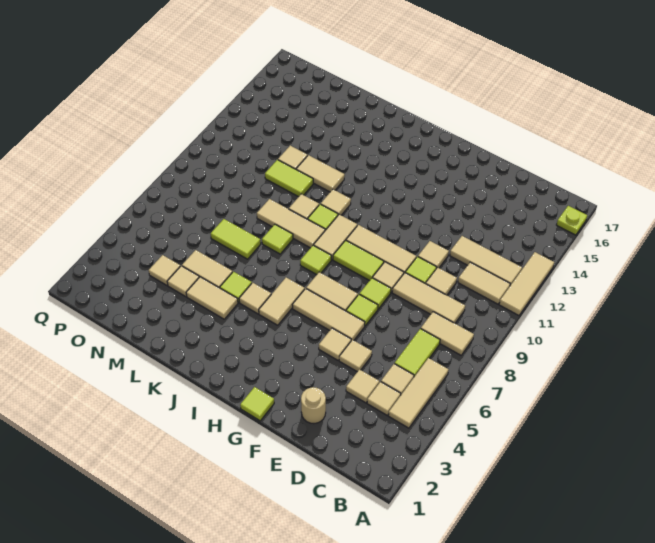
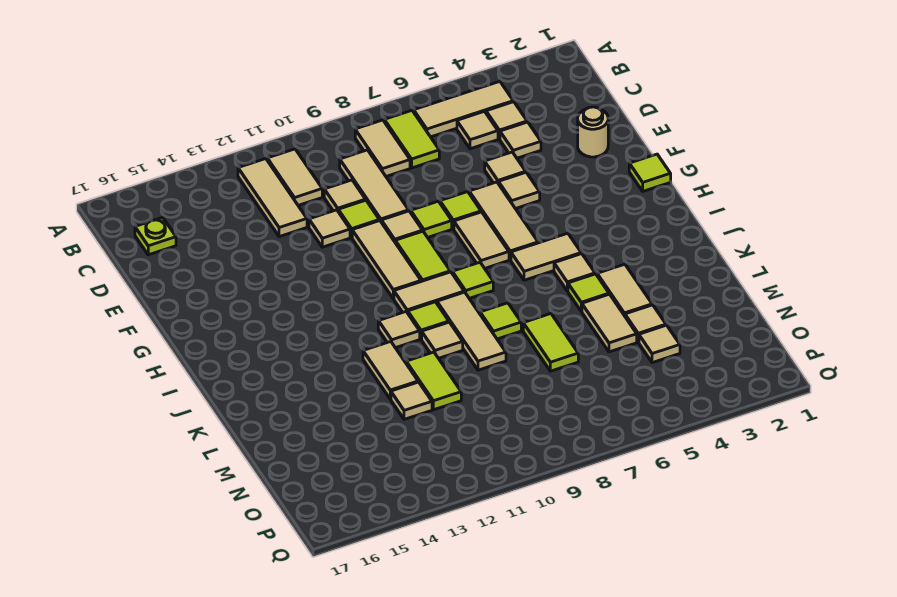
tan 1x3 tile [499,252,554,315] -> none
lime 1x1 plate [557,206,587,235] -> lime 1x1 plate moved to [135,218,176,255]
lime 1x2 tile [395,329,440,377] -> lime 1x2 tile turned to [384,111,439,168]

